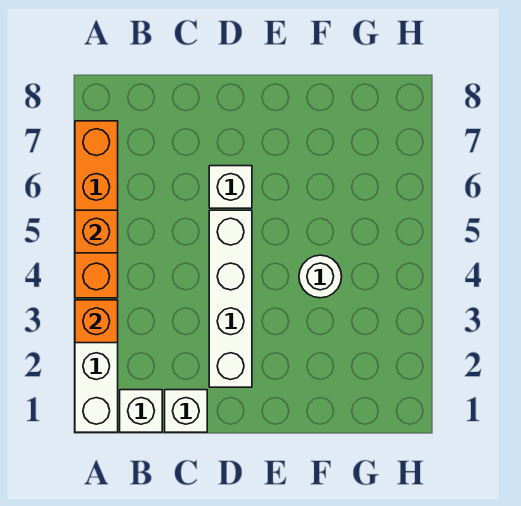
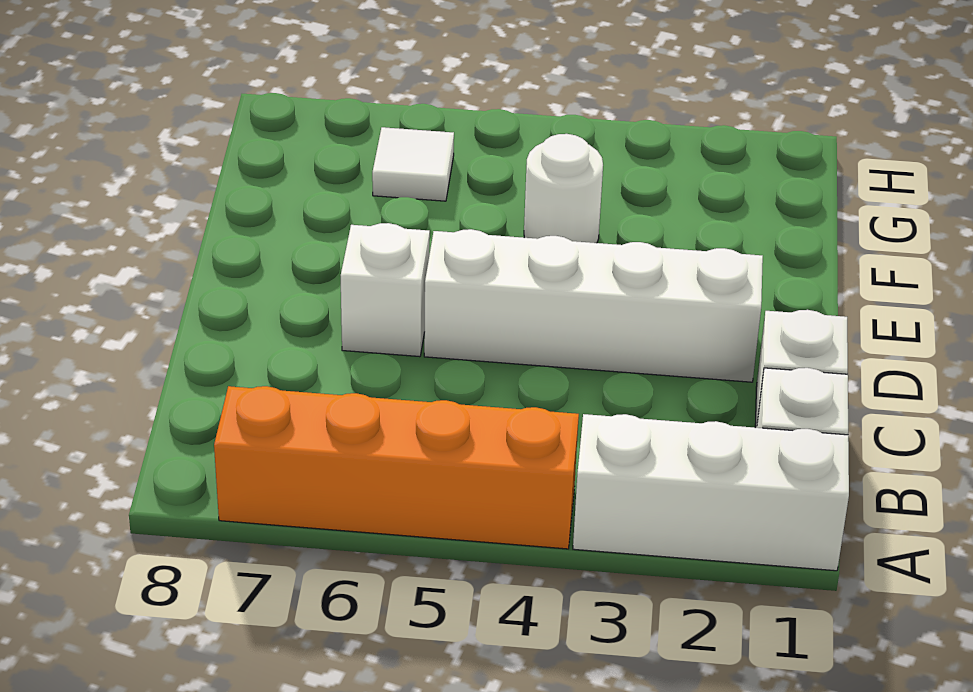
orange 1x1 brick [75,300,118,343] -> none
orange 1x1 brick [75,210,118,253] -> none
none -> white 1x1 tile [372,127,454,201]

